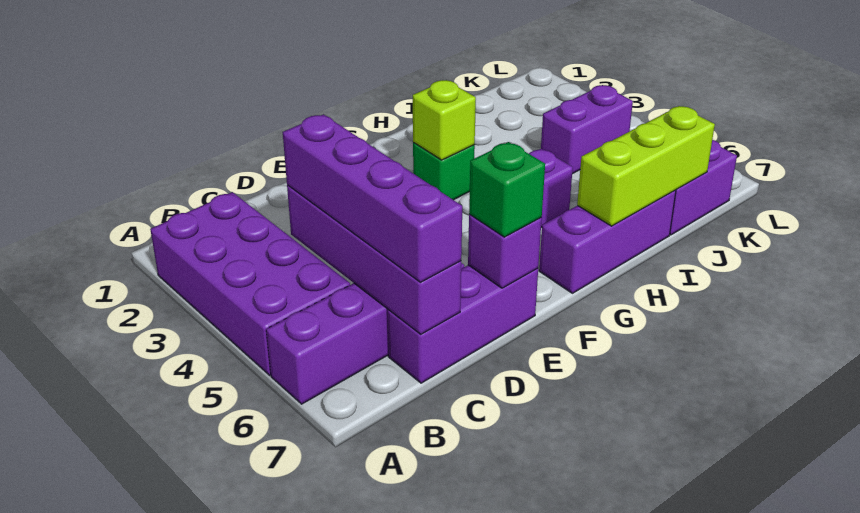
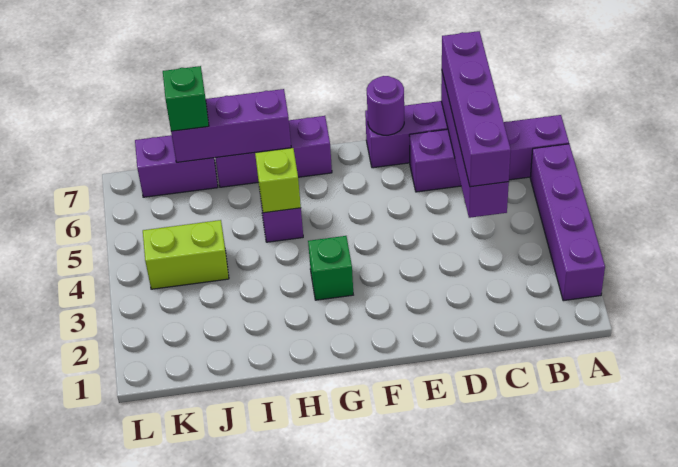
purple 2x4 brick [150,192,350,375] -> purple 1x4 brick [530,144,605,301]
purple 1x1 brick [468,214,542,288] -> purple 1x1 round brick [367,76,404,135]
green 1x1 brick [469,142,545,237] -> green 1x1 brick moved to [163,66,209,131]
lime 1x1 brick [413,80,476,160] -> lime 1x1 brick moved to [255,148,301,213]
lime 1x3 brick [577,106,715,226] -> purple 1x3 brick [171,89,291,162]
purple 1x2 brick [541,85,633,174] -> lime 1x2 brick [143,220,229,289]

